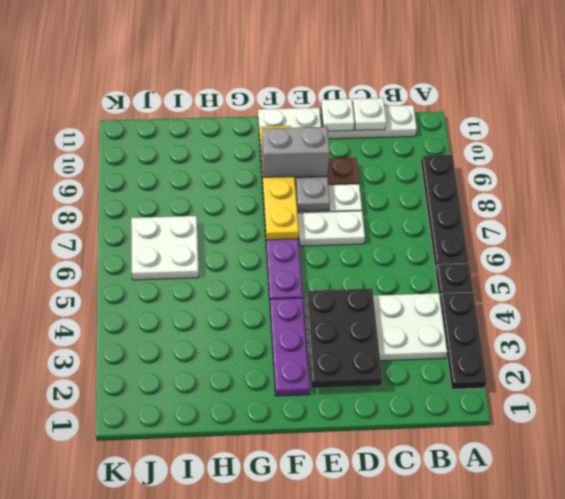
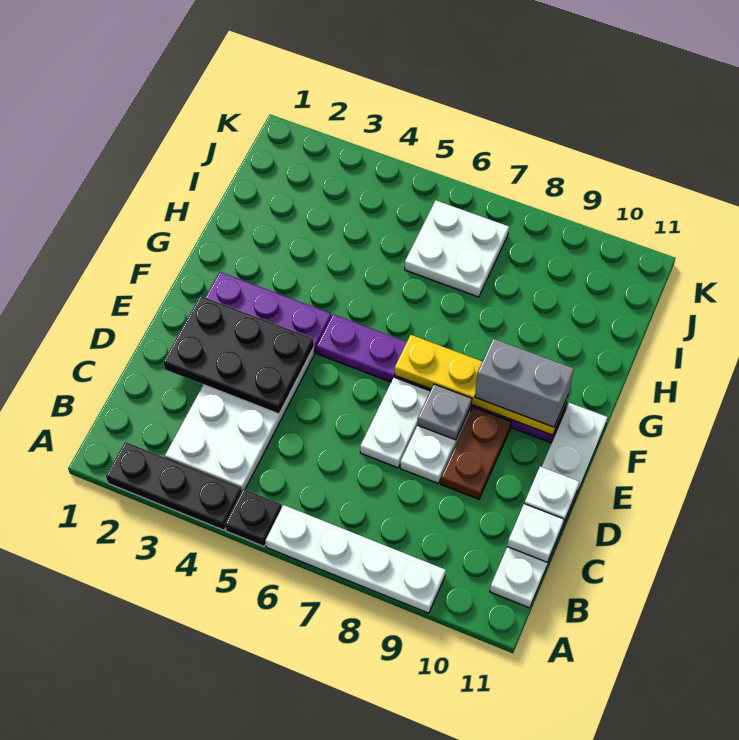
black 1x4 plate [421,155,469,270] -> white 1x4 plate [266,505,446,613]
grey 1x2 brick [262,127,330,177] -> grey 1x2 brick turned to [475,339,574,427]

